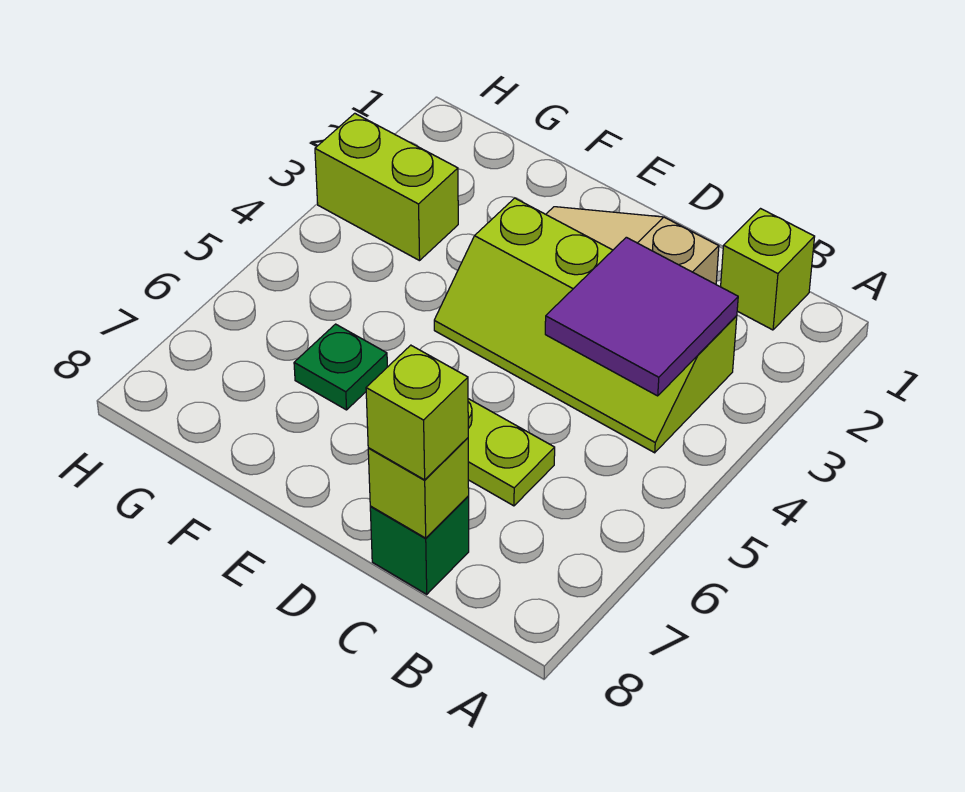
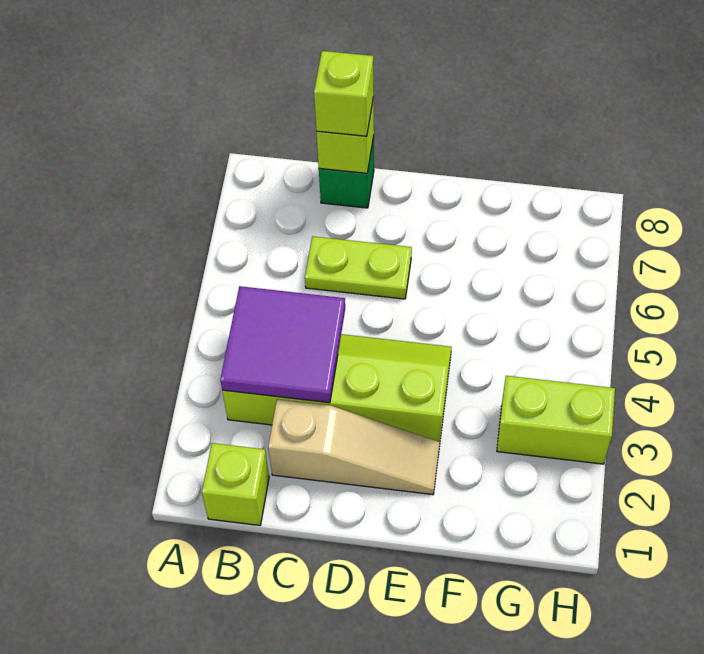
green 1x1 plate [294,324,387,410] -> none

